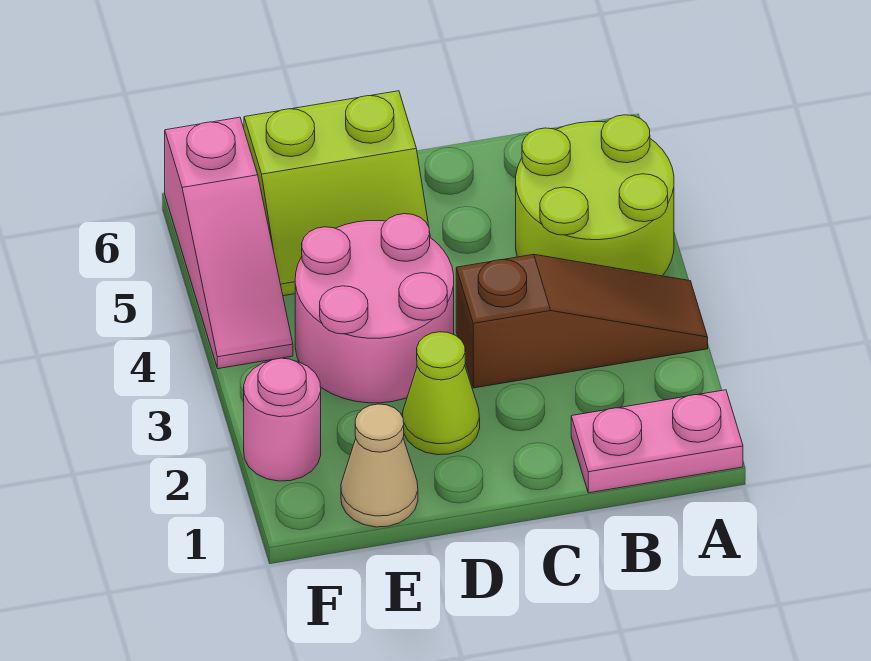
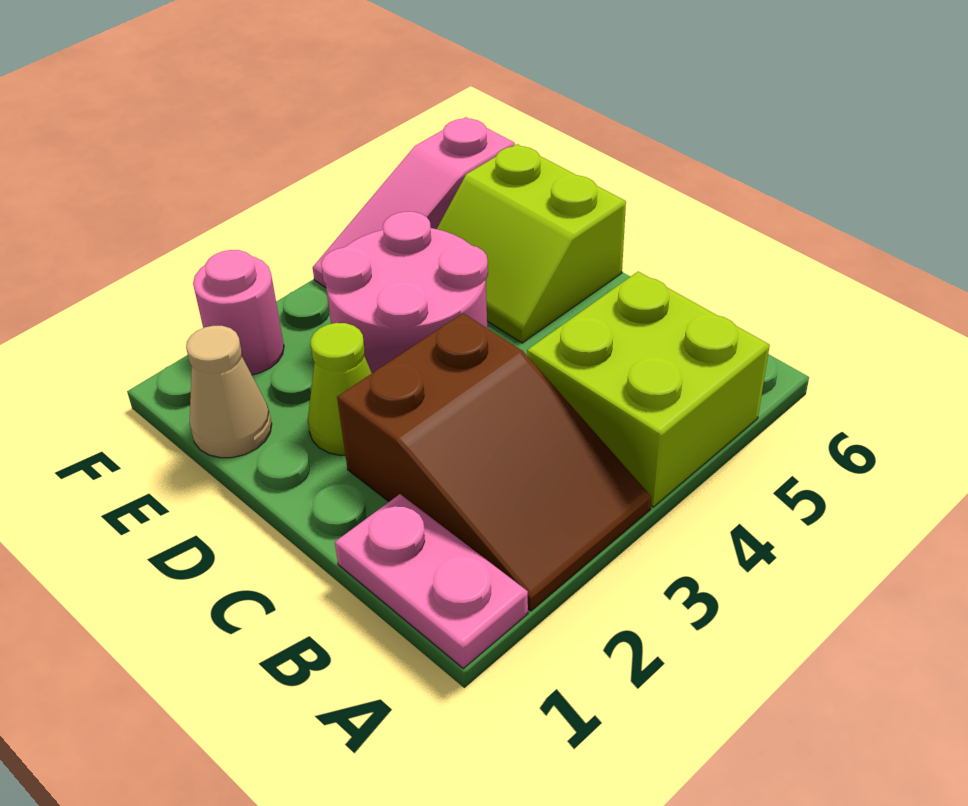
brown 1x3 slope [456,254,708,388] -> brown 2x3 slope [337,313,651,611]
lime 2x2 round brick [516,115,674,276] -> lime 2x2 brick [527,272,770,507]

